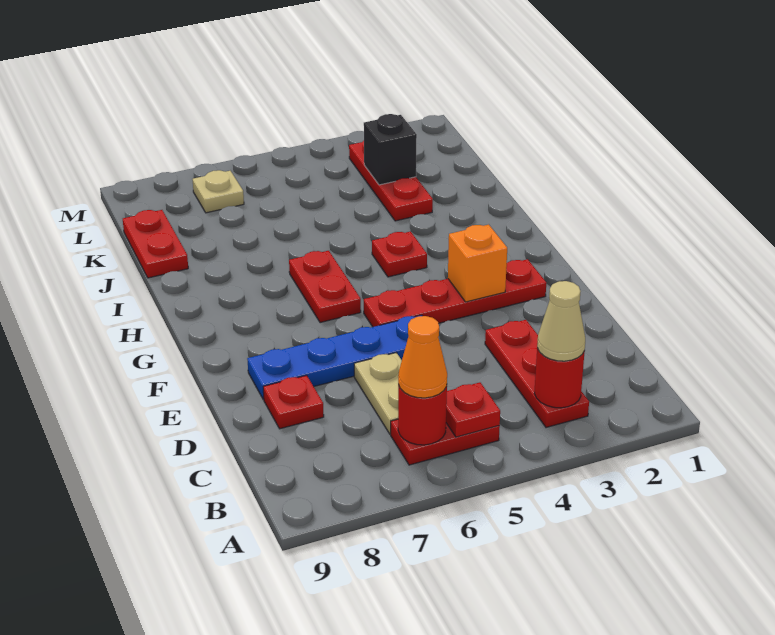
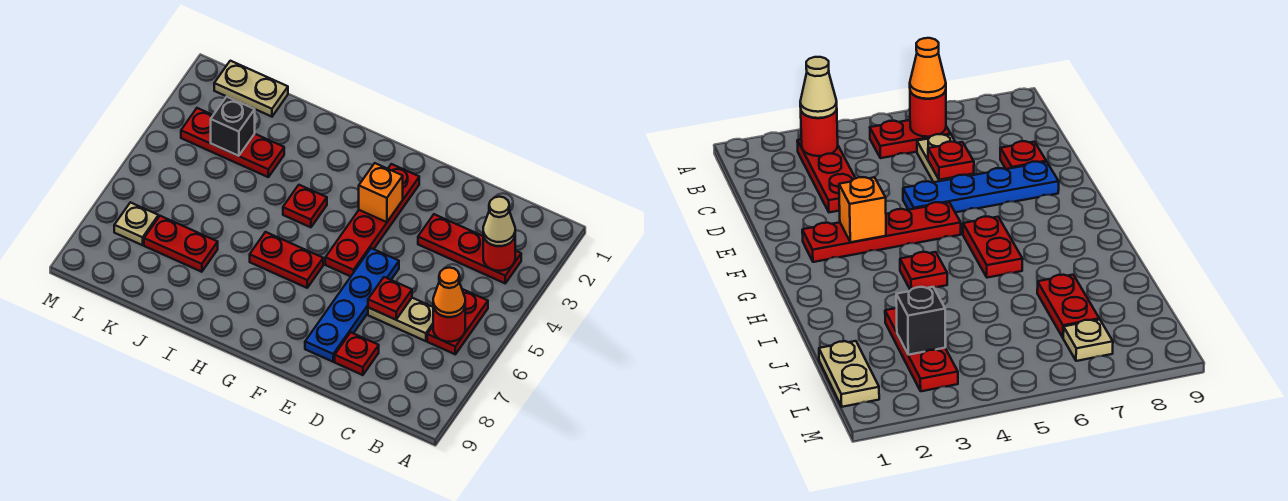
red 1x1 plate [446,382,500,437] -> red 1x1 plate moved to [368,277,412,320]
red 1x2 plate [123,210,188,278] -> red 1x2 plate moved to [144,216,218,272]
none -> tan 1x2 plate [214,61,288,117]

